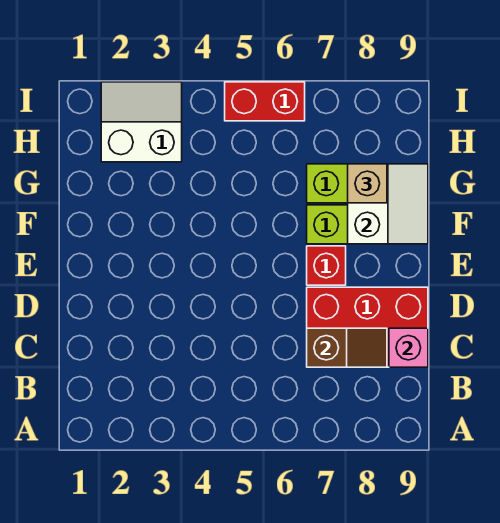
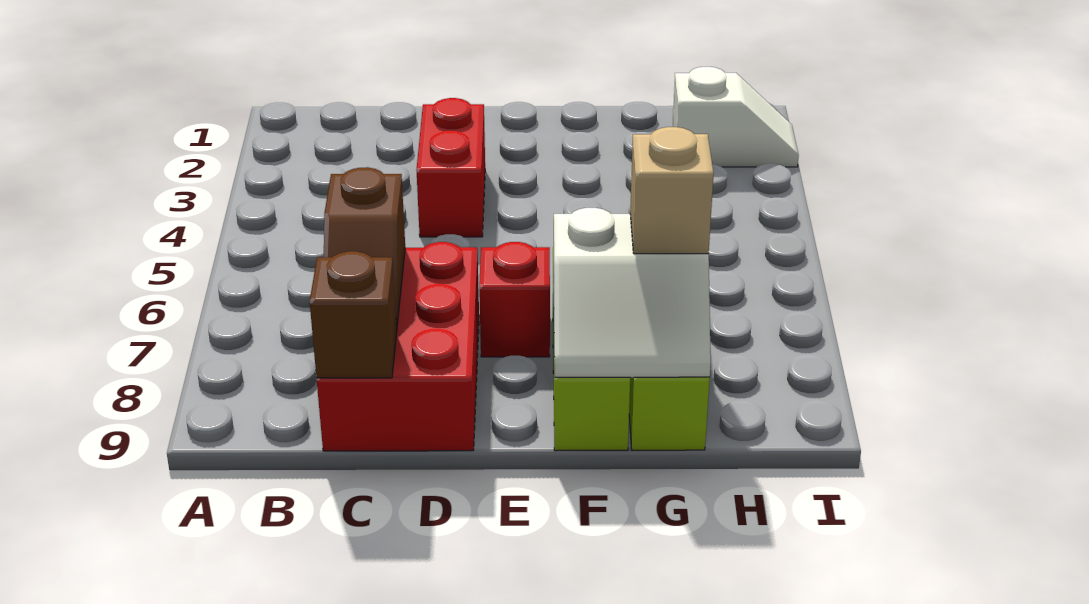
pink 1x1 brick [389,328,428,367] -> brown 1x1 brick [310,251,397,378]
white 2x2 slope [101,82,182,162] -> white 1x2 slope [673,67,799,167]
red 1x2 brick [225,82,305,121] -> red 1x2 brick moved to [416,98,485,237]

